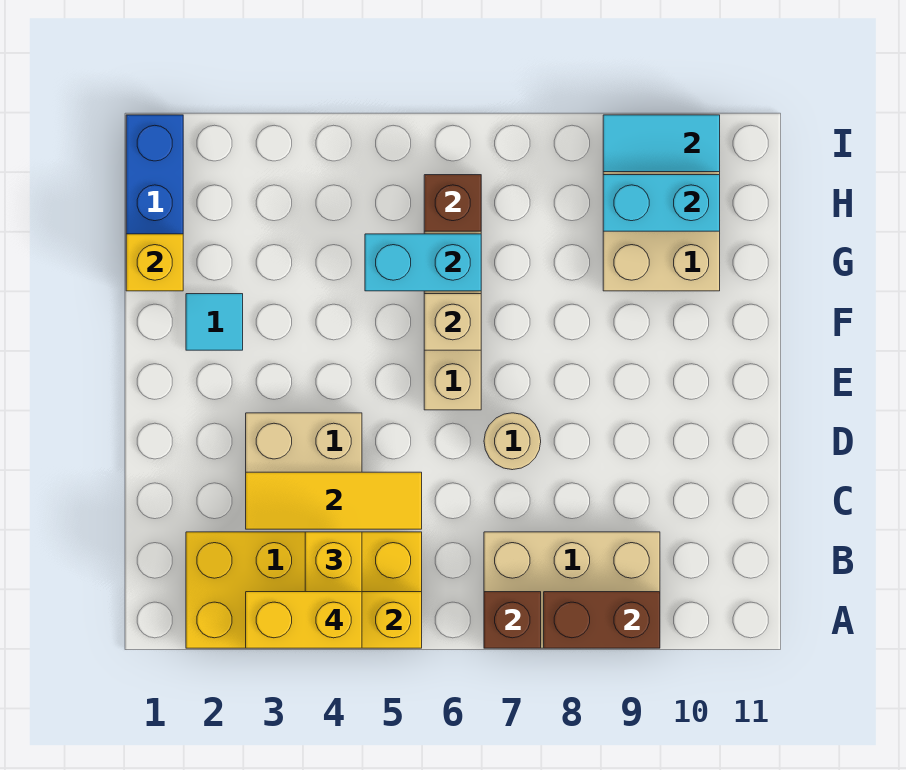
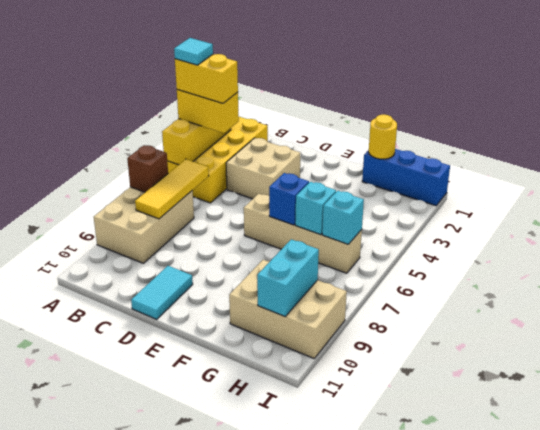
yellow 1x2 brick [246,592,362,648] -> yellow 1x2 brick turned to [175,54,238,103]
brown 1x2 brick [544,592,660,648] -> none
yellow 1x3 tile [246,472,422,529] -> yellow 1x3 tile moved to [135,159,209,219]
tan 1x1 round brick [484,413,541,470] -> none
cyan 1x1 tile [186,294,243,350] -> cyan 1x1 tile moved to [174,38,213,65]
tan 1x1 brick [424,294,481,350] -> blue 1x1 brick [269,173,309,225]
yellow 1x1 brick [126,234,183,291] -> yellow 1x1 round brick [369,114,397,159]
cyan 1x2 brick [365,234,481,291] -> cyan 1x1 brick [295,182,336,235]
brown 1x1 brick [424,175,481,231] -> cyan 1x1 brick [322,191,364,244]
cyan 1x2 tile [603,115,720,172] -> cyan 1x2 tile moved to [131,266,193,319]

